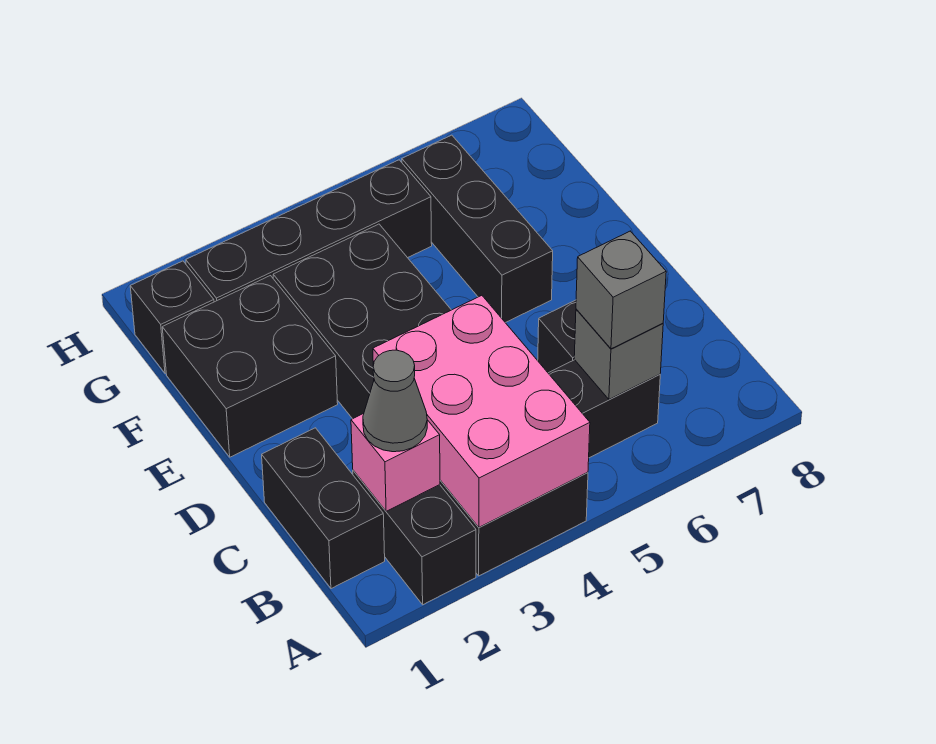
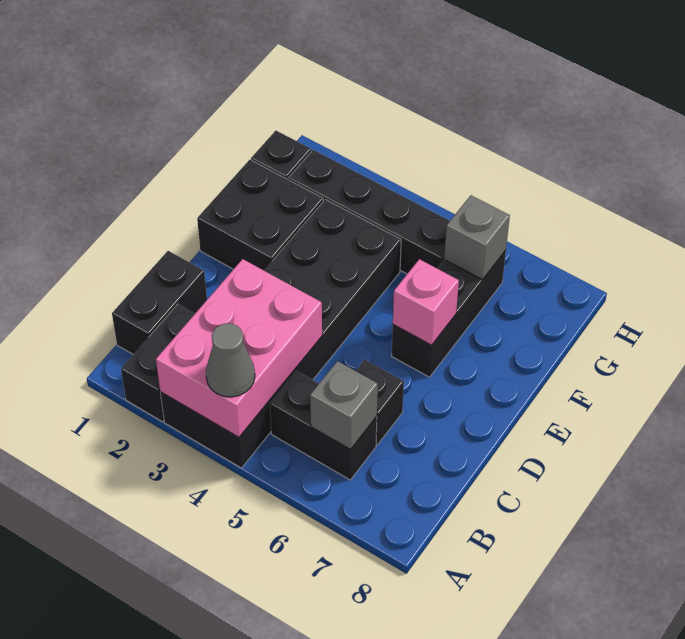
pink 1x1 brick [351,413,440,511] -> pink 1x1 brick moved to [393,259,459,345]
grey 1x1 cone [363,350,427,452] -> grey 1x1 cone moved to [206,323,255,397]
grey 1x1 brick [576,231,666,349] -> grey 1x1 brick moved to [444,195,510,280]

